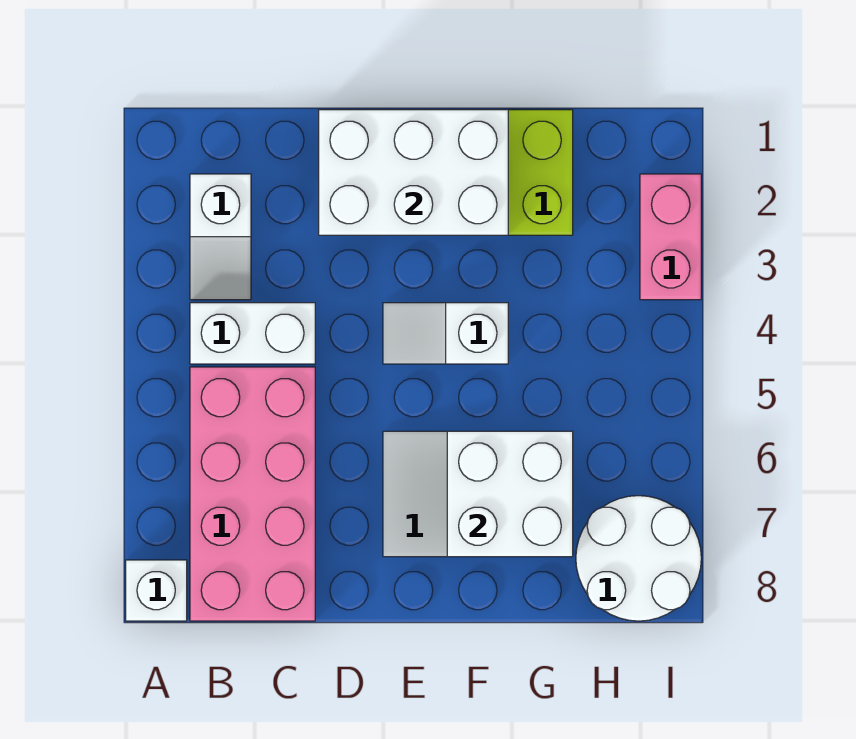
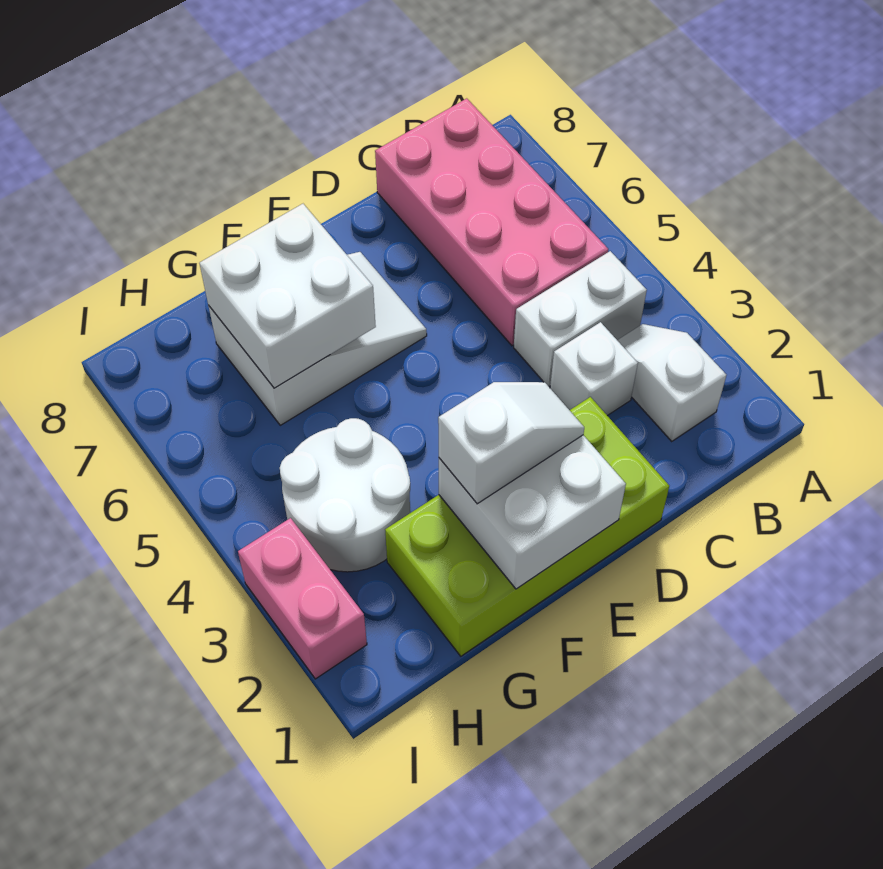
white 1x1 brick [126,560,187,621] -> white 1x1 brick moved to [550,322,638,416]
white 2x3 brick [319,110,508,235] -> white 2x2 brick [439,435,626,589]
white 1x2 slope [383,303,508,364] -> white 1x2 slope moved to [438,382,584,504]
white 2x2 round brick [576,496,701,621] -> white 2x2 round brick moved to [280,418,410,572]

